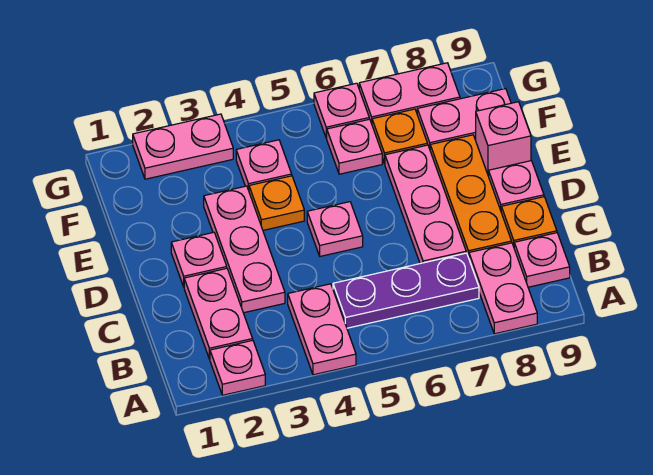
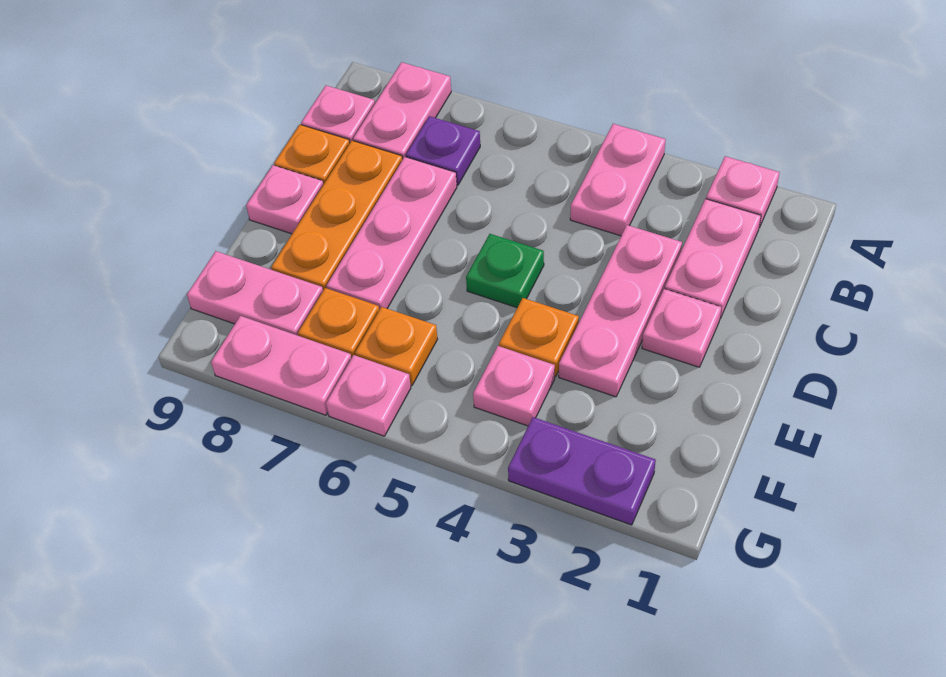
purple 1x3 plate [333,253,479,328] -> purple 1x1 plate [406,116,480,185]
pink 1x1 plate [307,202,363,256] -> green 1x1 plate [466,234,544,308]
pink 1x1 brick [476,102,531,176] -> none
pink 1x1 plate [327,119,382,174] -> orange 1x1 plate [355,307,438,385]
pink 1x2 plate [133,114,233,179] -> purple 1x2 plate [508,417,656,525]

